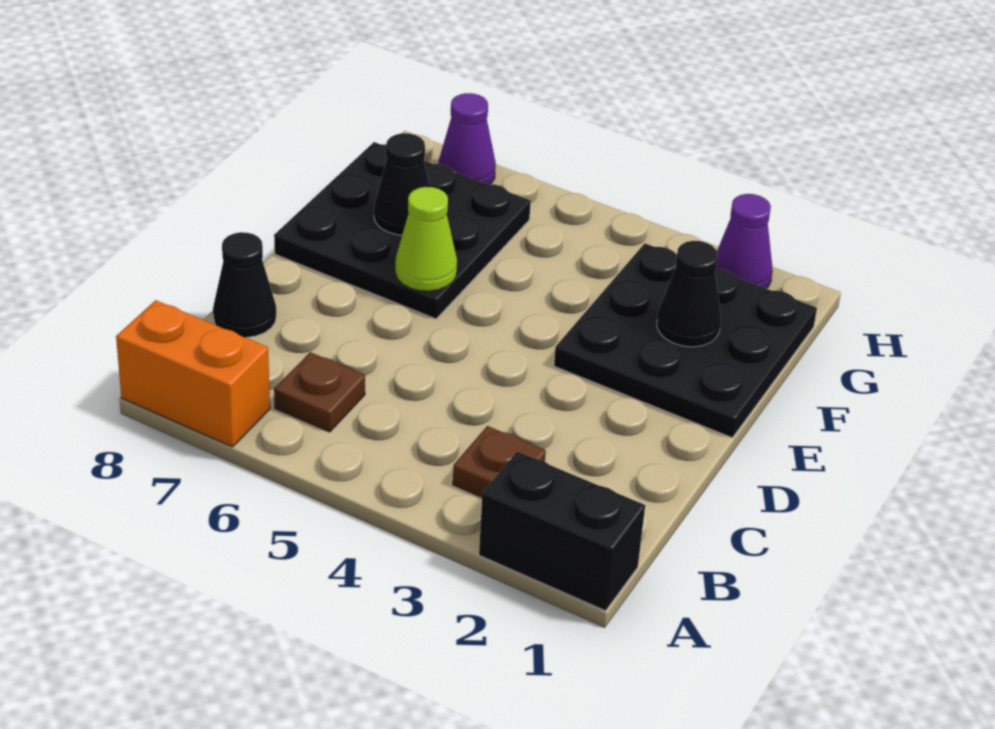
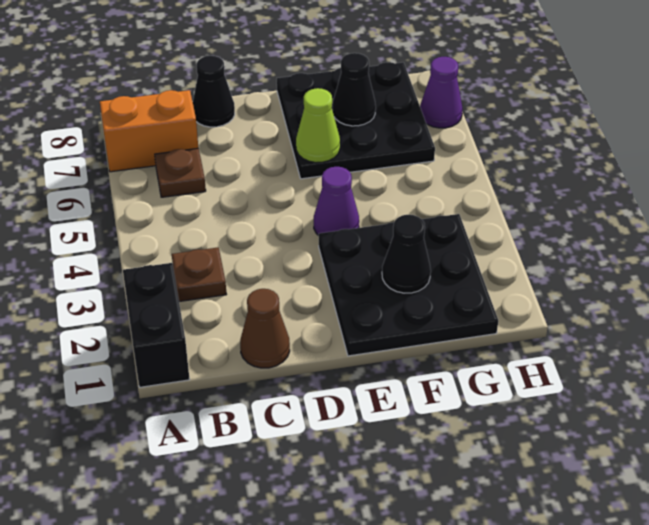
orange 1x2 brick [116,300,270,447] -> orange 1x2 brick turned to [100,90,198,172]
none -> brown 1x1 cone [240,289,290,368]
purple 1x1 cone [716,194,773,289] -> purple 1x1 cone moved to [314,167,359,236]

